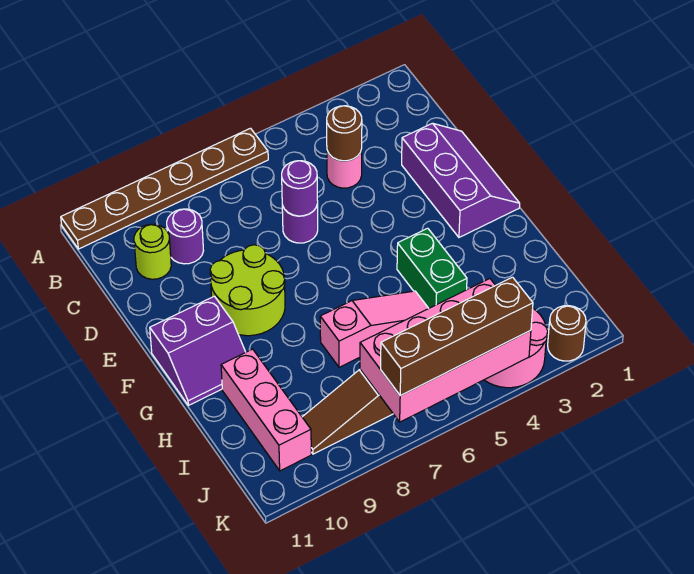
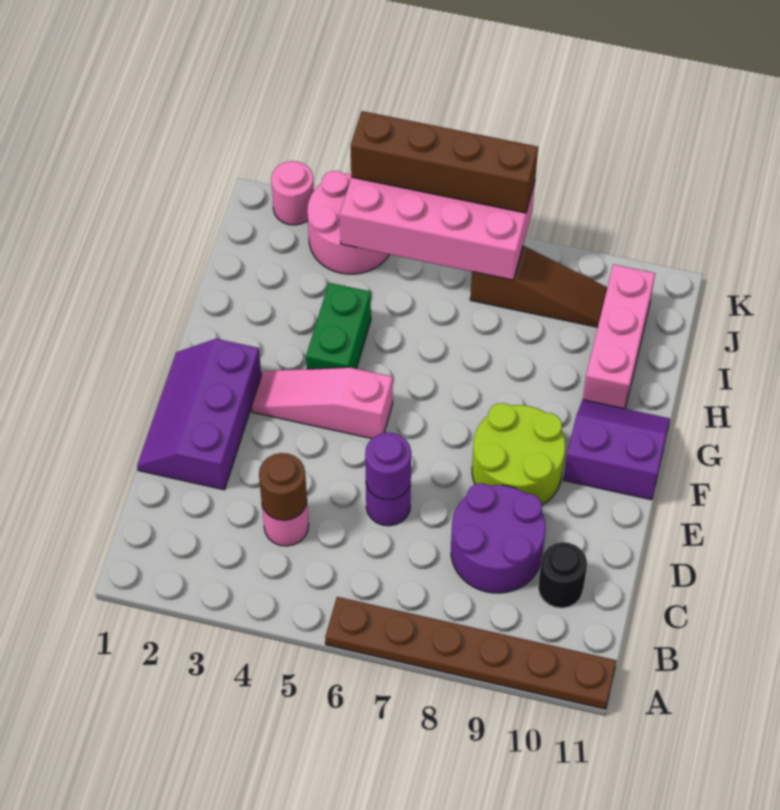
purple 1x1 round brick [167,209,204,264] -> purple 2x2 round brick [451,483,546,593]
lime 1x1 round brick [134,224,171,279] -> black 1x1 round brick [538,542,587,608]
pink 1x3 slope [320,291,429,367] -> pink 1x3 slope moved to [251,367,393,439]
brown 1x1 round brick [548,306,586,361] -> pink 1x1 round brick [271,161,314,225]

